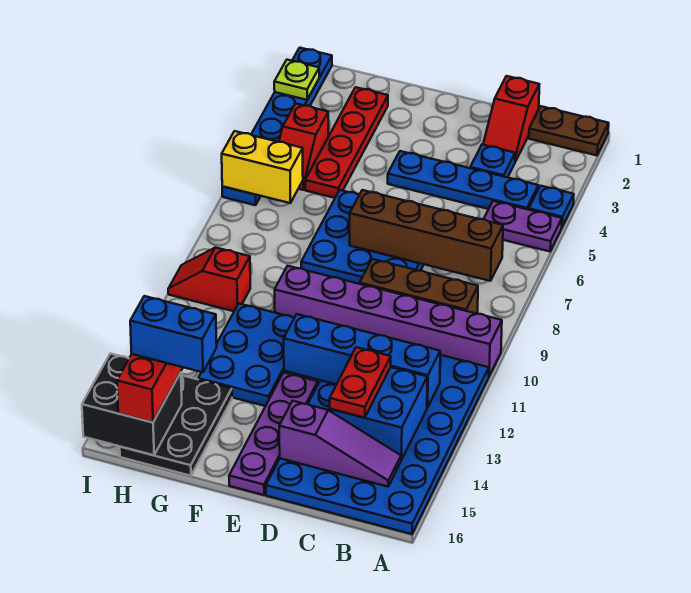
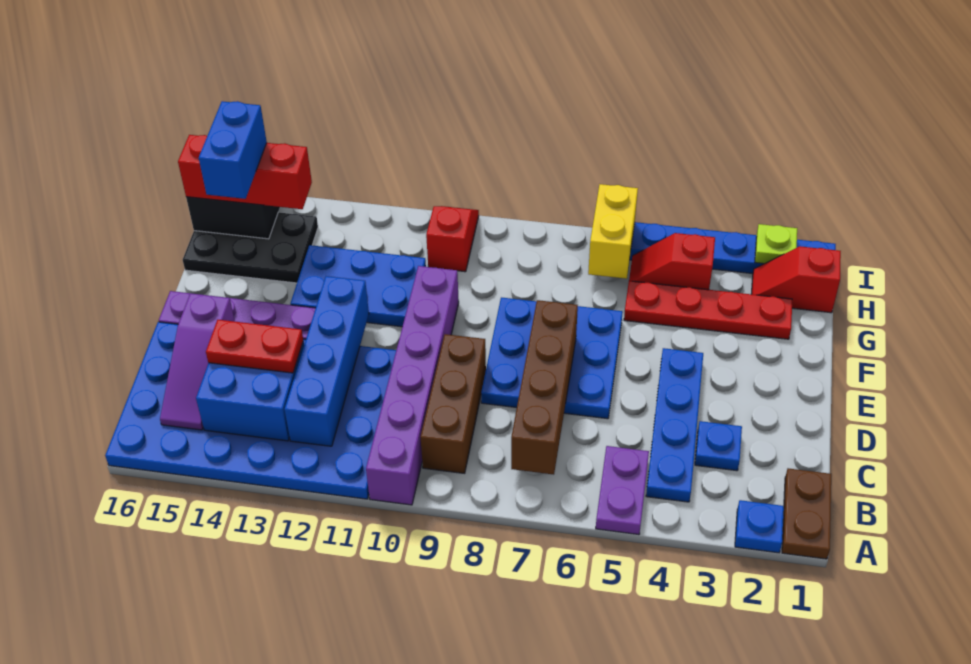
blue 1x1 plate [529,186,574,226] -> blue 1x1 plate moved to [735,500,784,553]
red 1x2 slope [483,76,539,162] -> red 1x2 slope moved to [752,246,841,313]

